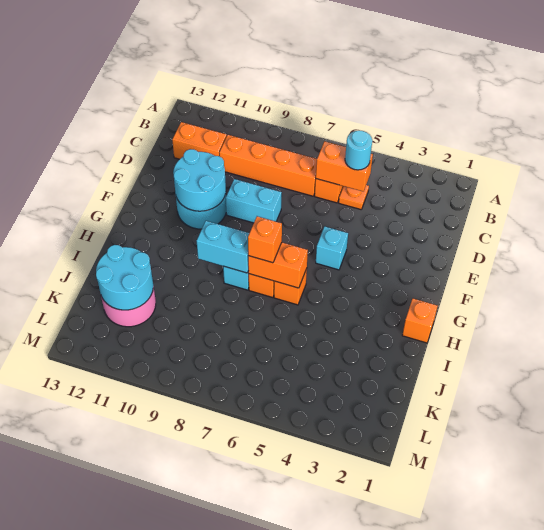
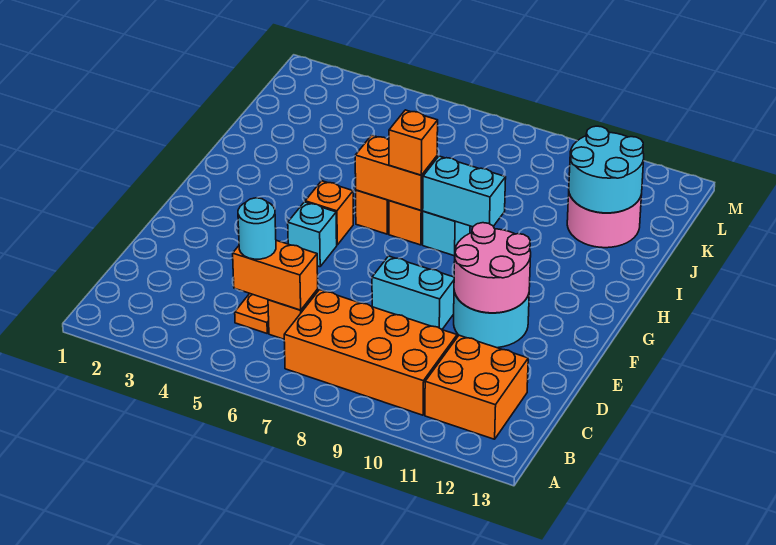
orange 1x4 brick [219,135,317,196] -> orange 2x4 brick [284,290,457,415]
orange 1x2 brick [172,122,227,159] -> orange 2x2 brick [425,335,528,439]
cyan 2x2 round brick [173,149,226,211] -> pink 2x2 round brick [454,223,531,313]
orange 1x1 brick [402,298,437,343] -> orange 1x1 brick moved to [305,181,353,245]

